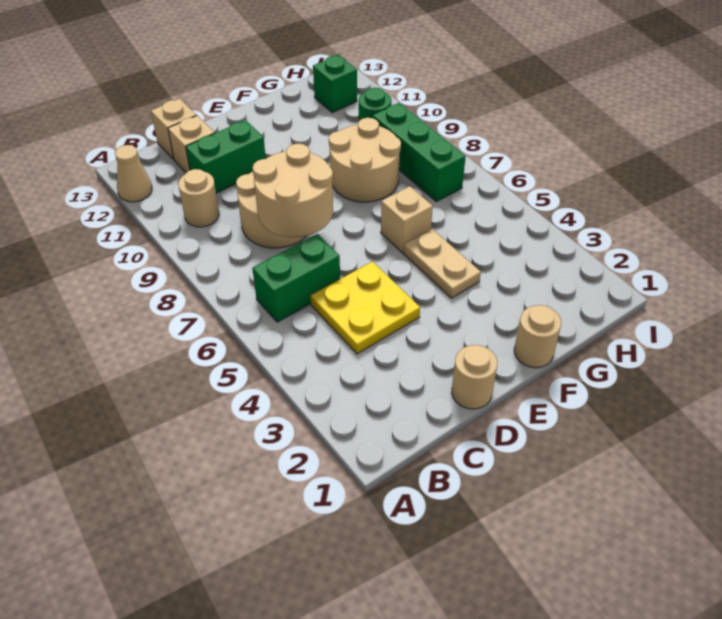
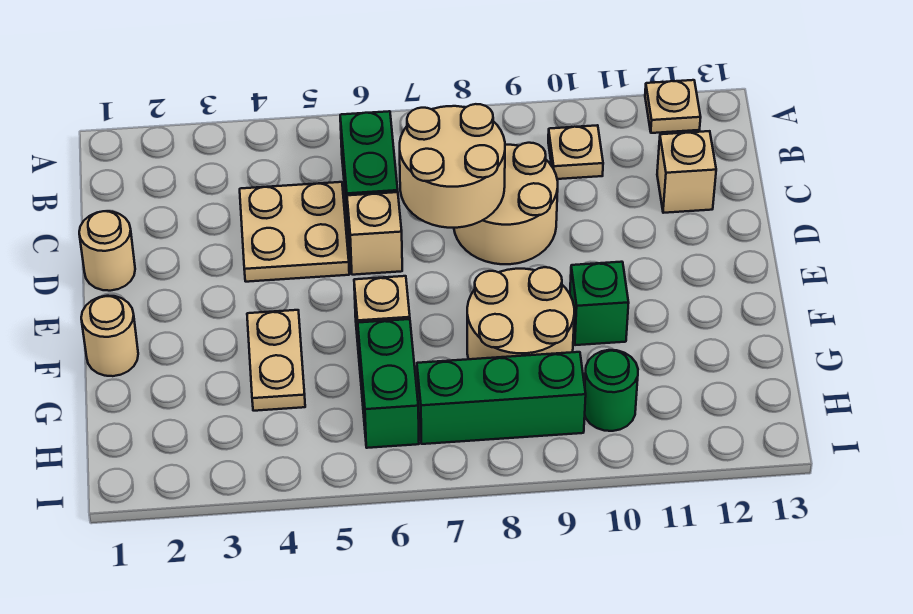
tan 1x1 cone [115,145,152,202] -> tan 1x1 plate [645,80,701,133]
tan 1x1 round brick [178,169,219,227] -> tan 1x1 plate [548,125,603,179]
yellow 2x2 plate [311,262,420,354] -> tan 2x2 plate [240,182,349,282]
green 1x2 brick [186,120,266,193] -> green 1x2 brick moved to [358,319,419,448]
tan 1x1 brick [151,98,196,159] -> tan 1x1 brick moved to [347,192,402,275]
tan 1x2 plate [404,229,481,298] -> tan 1x2 plate turned to [247,310,305,411]
green 1x1 brick [313,55,357,113] -> green 1x1 brick moved to [570,262,629,345]

